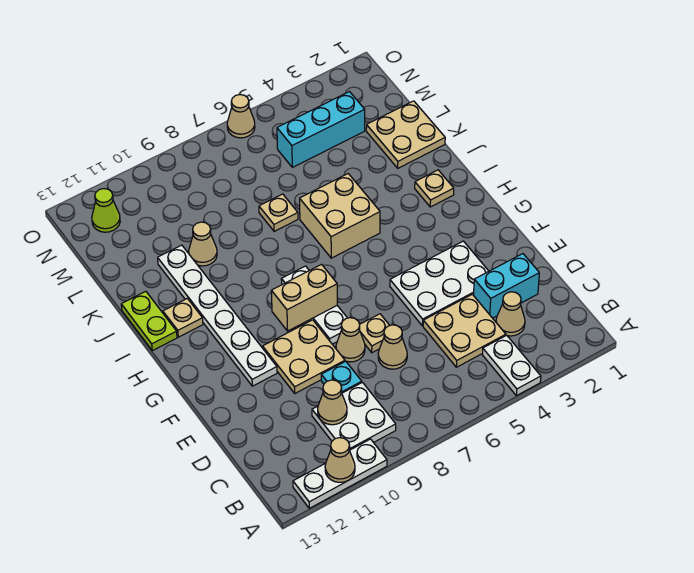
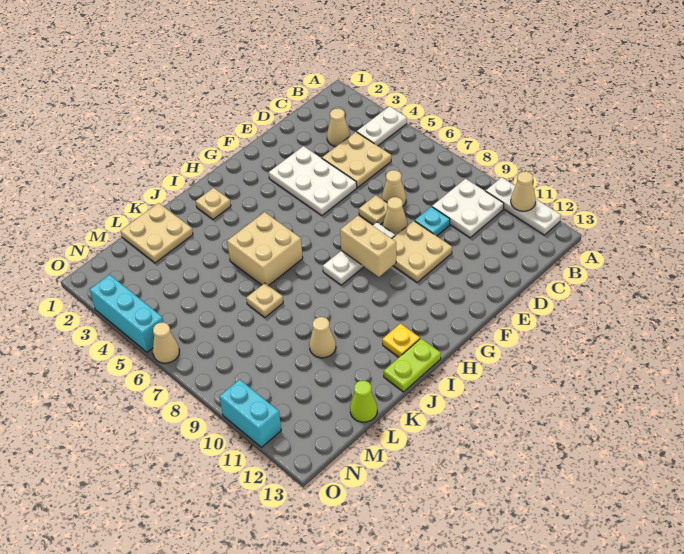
tan 1x1 cone [318,380,347,425] -> none
cyan 1x2 brick [474,254,539,318] -> cyan 1x2 brick moved to [220,379,281,447]
white 1x6 plate [158,245,277,386] -> none
tan 1x1 plate [163,298,203,337] -> yellow 1x1 plate [382,324,420,357]
cyan 1x3 brick [277,92,365,167] -> cyan 1x3 brick moved to [90,275,163,352]
lime 1x1 cone [92,189,120,232] -> lime 1x1 cone moved to [350,381,377,422]

